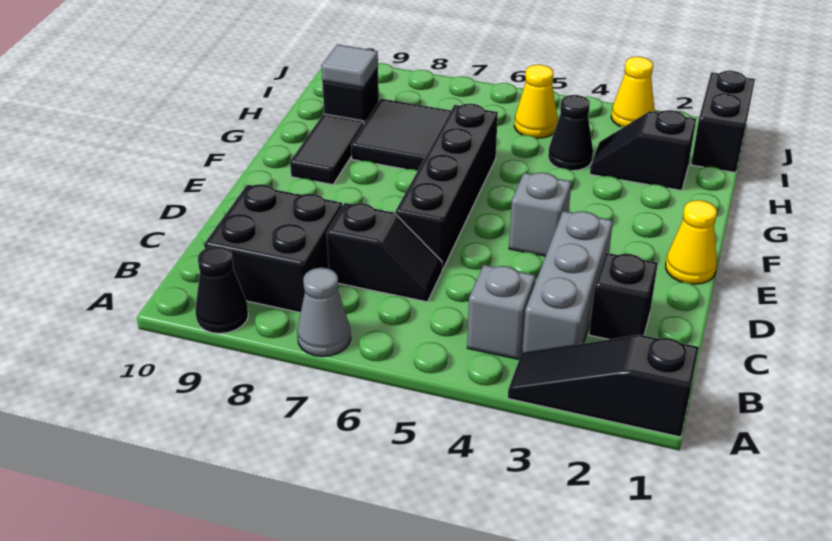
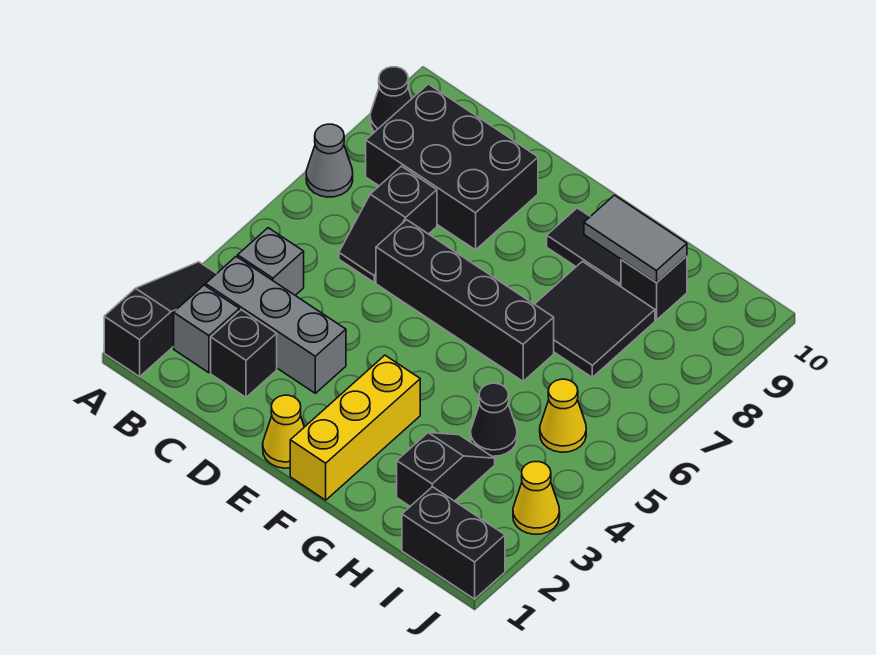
black 2x2 brick [204,184,342,313] -> black 2x3 brick [366,84,538,250]
grey 1x1 brick [509,173,571,256] -> grey 1x1 brick moved to [174,285,239,373]
none -> yellow 1x3 brick [290,355,420,500]
grey 1x1 tile [321,45,378,88] -> grey 1x2 tile [584,195,687,283]

